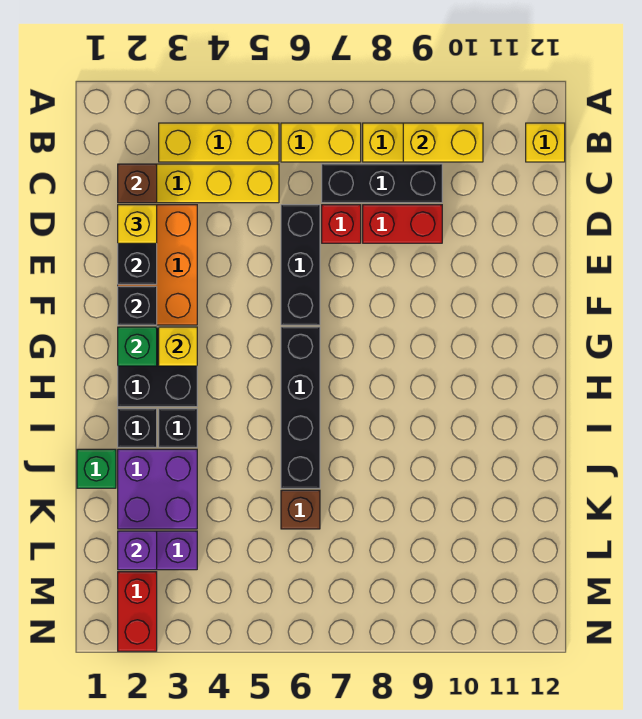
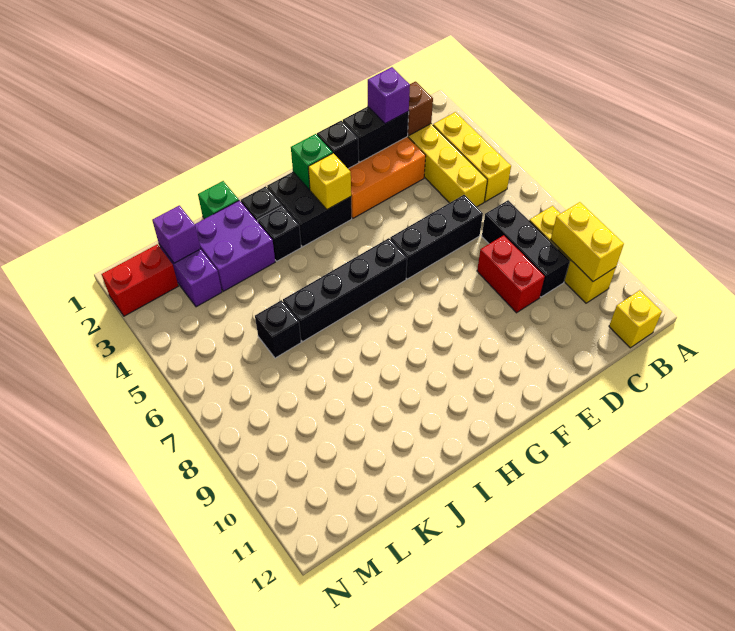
yellow 1x2 brick [281,123,361,162] -> none
yellow 1x1 brick [118,205,157,243] -> purple 1x1 brick [368,67,410,124]
red 1x1 brick [322,205,361,243] -> none
brown 1x1 brick [281,490,320,529] -> black 1x1 brick [255,300,301,358]

